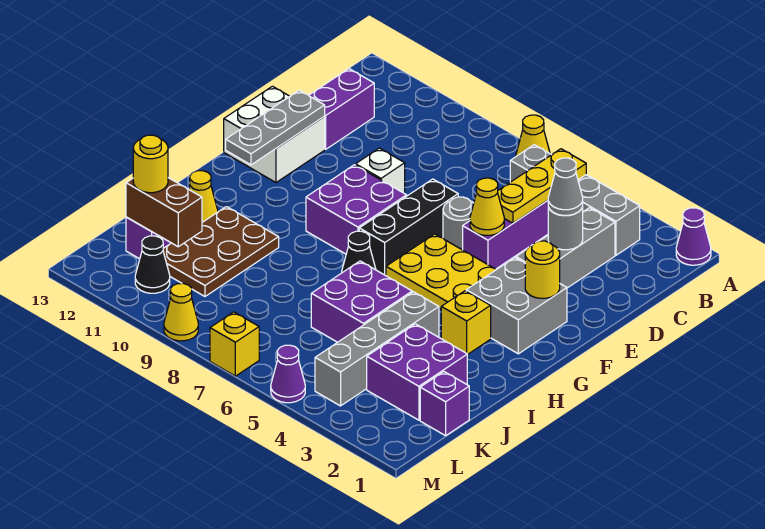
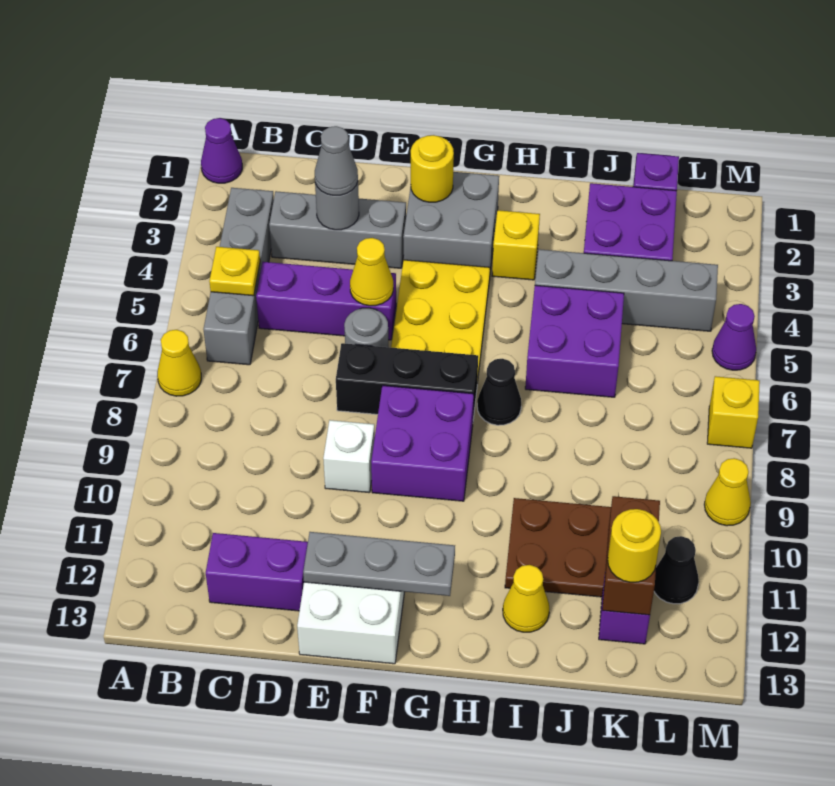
yellow 1x3 plate [498,149,586,223] -> yellow 1x1 plate [209,247,260,296]

